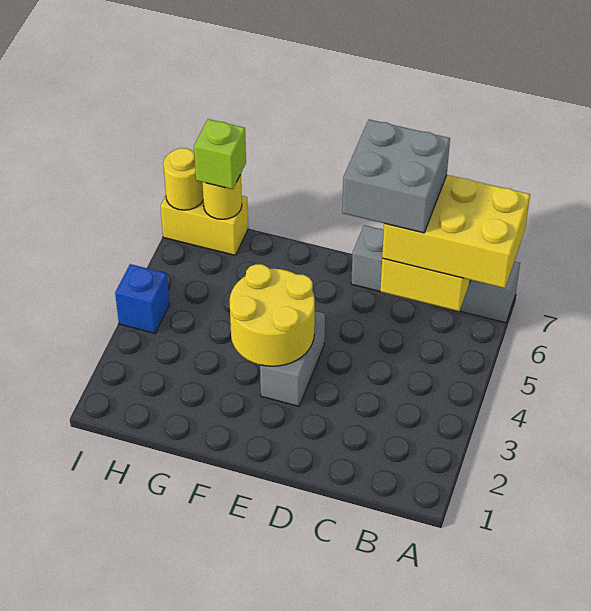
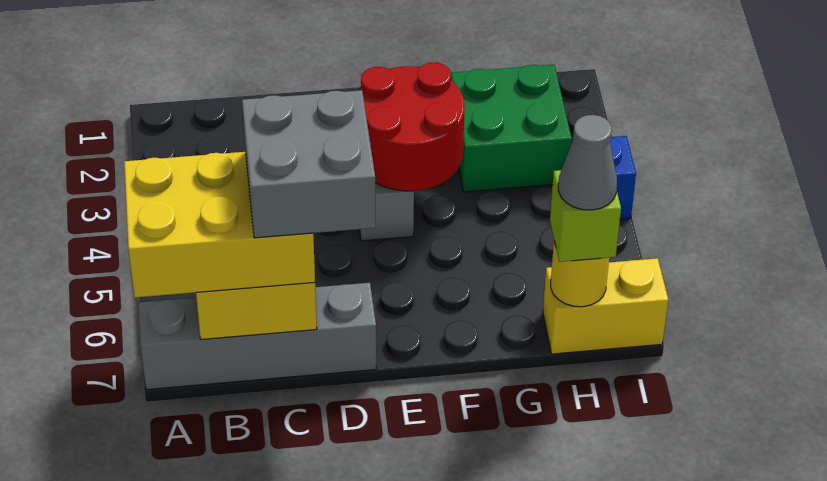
yellow 2x2 round brick [230,264,315,366] -> red 2x2 round brick [358,63,465,191]
none -> green 2x2 brick [451,65,572,192]
none -> grey 1x1 cone [558,115,617,210]
yellow 1x1 round brick [163,148,203,210] -> none

